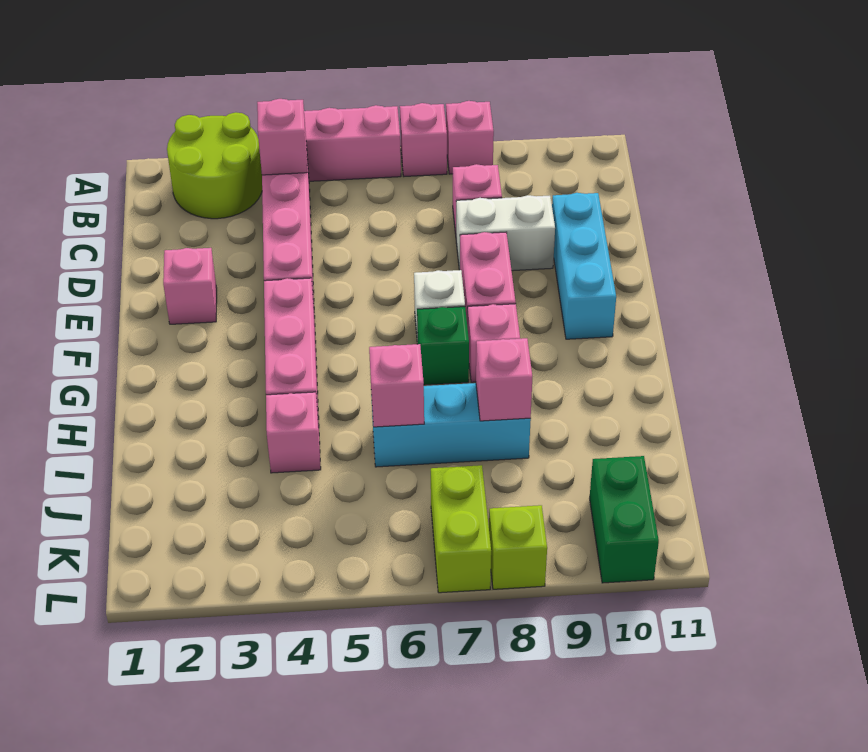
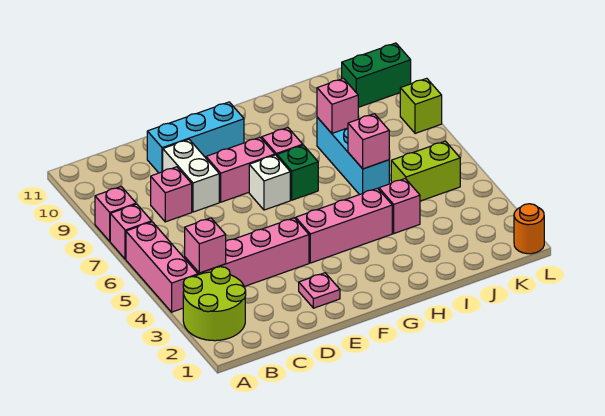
pink 1x1 brick [163,248,217,324] -> pink 1x1 plate [299,273,340,308]
lime 1x2 brick [431,465,491,593] -> lime 1x2 brick moved to [391,141,460,201]
none -> orange 1x1 round brick [514,204,544,254]

